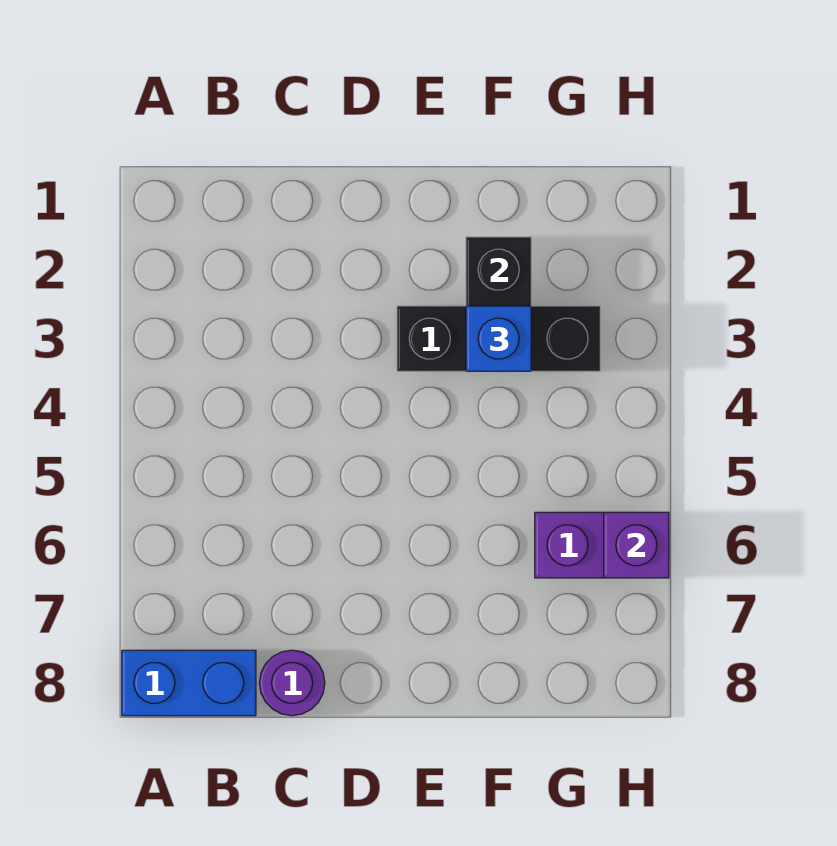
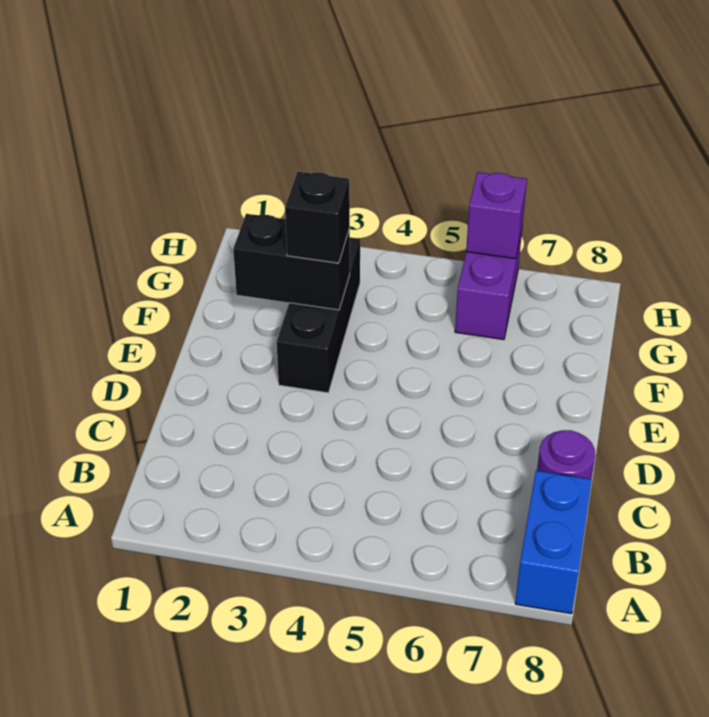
blue 1x1 brick [466,306,531,371] -> black 1x1 brick [285,172,350,263]

